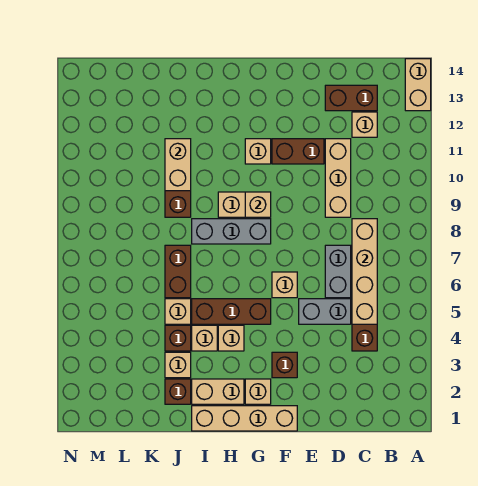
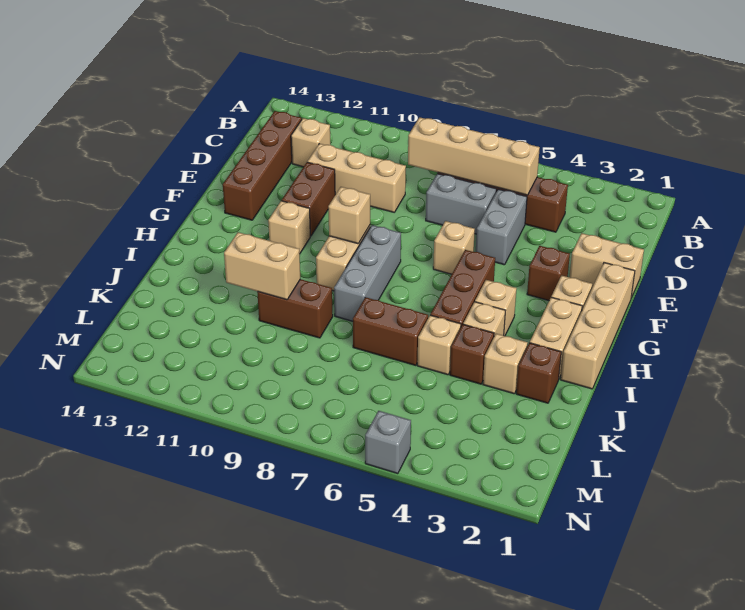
tan 1x2 brick [405,59,431,111] -> tan 1x2 brick moved to [570,233,644,298]
brown 1x2 brick [325,85,377,111] -> brown 1x4 brick [223,111,302,220]
none -> grey 1x1 brick [365,411,411,474]

